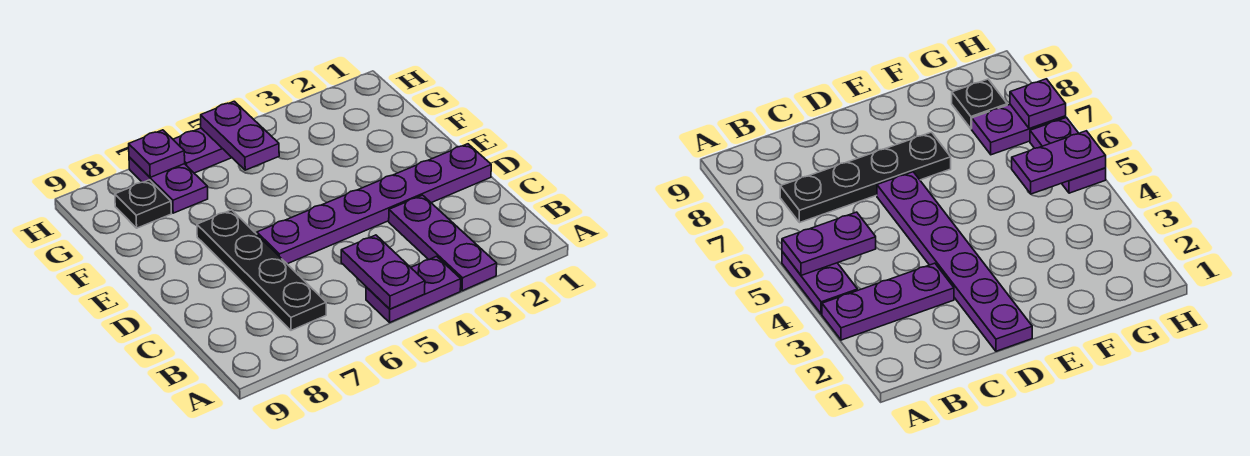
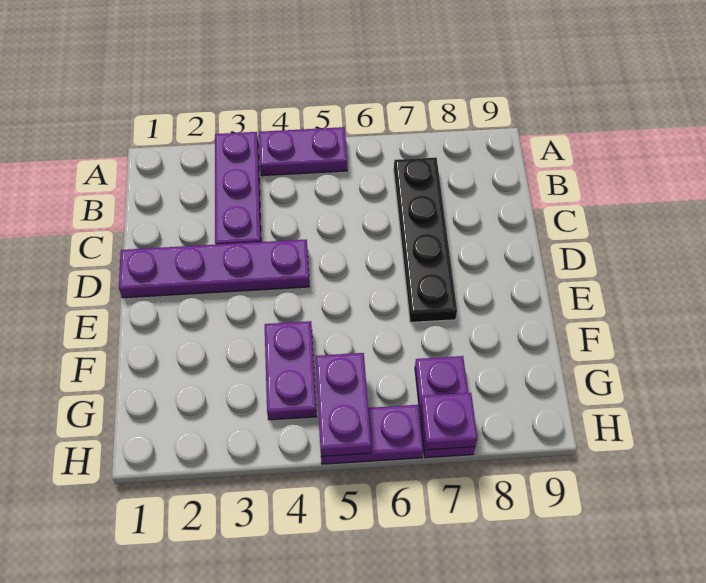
purple 1x2 plate [341,235,425,309] -> purple 1x2 plate moved to [265,321,316,420]
purple 1x6 plate [257,144,491,264] -> purple 1x4 plate [119,240,309,298]
black 1x1 plate [115,180,171,228] -> none

